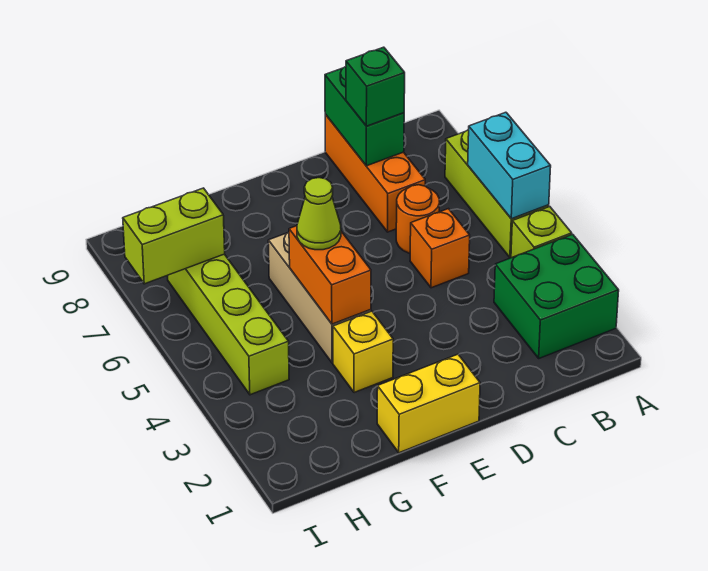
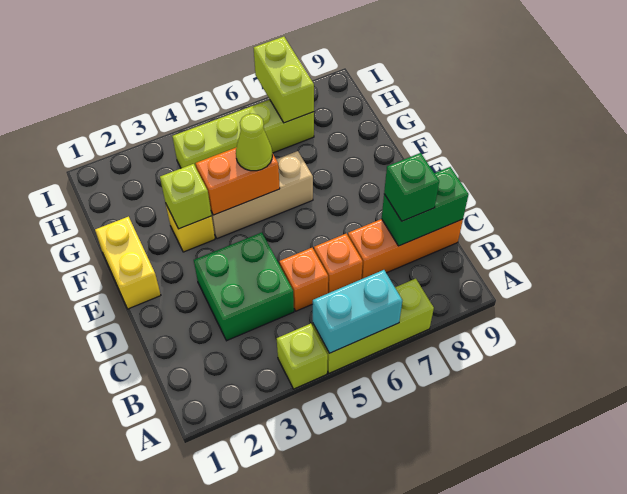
green 2x2 brick [494,234,619,358] -> green 2x2 brick moved to [194,232,294,341]
orange 1x1 round brick [396,185,440,253] -> orange 1x1 brick [314,234,363,293]
none -> lime 1x1 brick [160,164,212,229]

